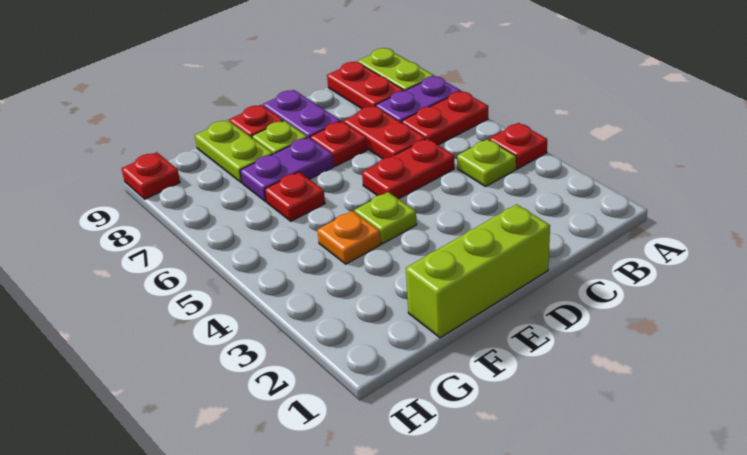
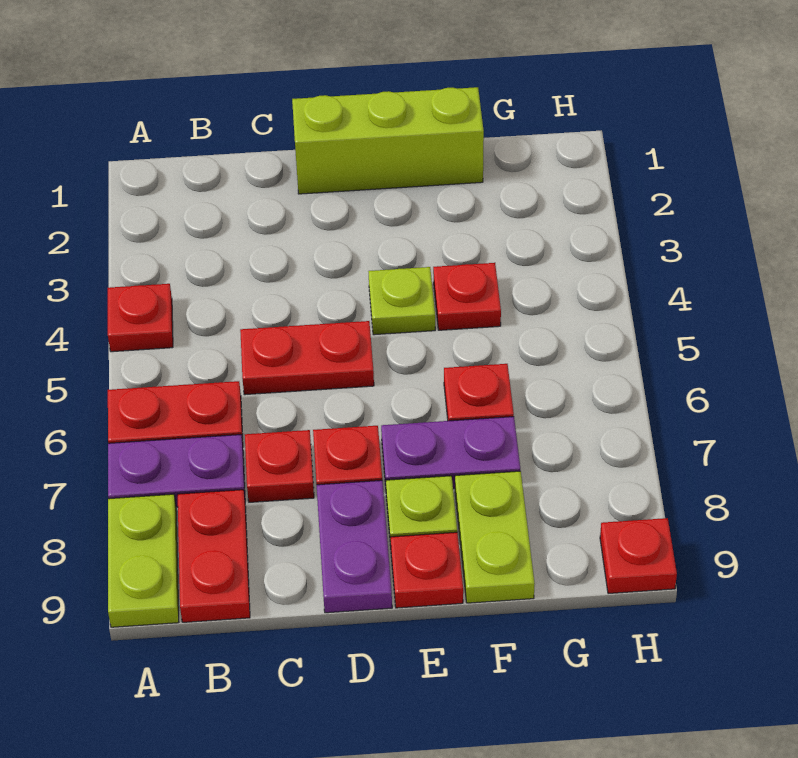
lime 1x1 plate [457,139,516,187] -> none
red 1x2 plate [343,106,426,159] -> red 1x1 plate [245,430,314,502]
orange 1x1 plate [317,211,381,264] -> red 1x1 plate [433,263,501,330]

